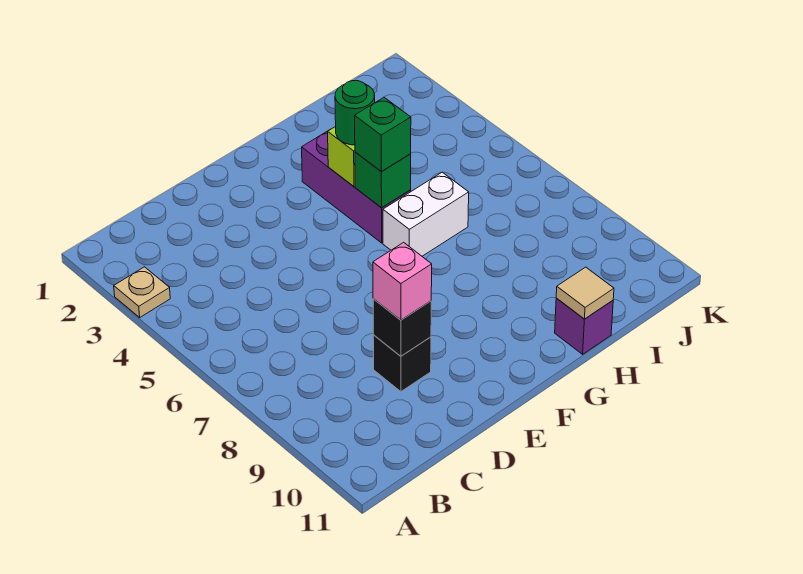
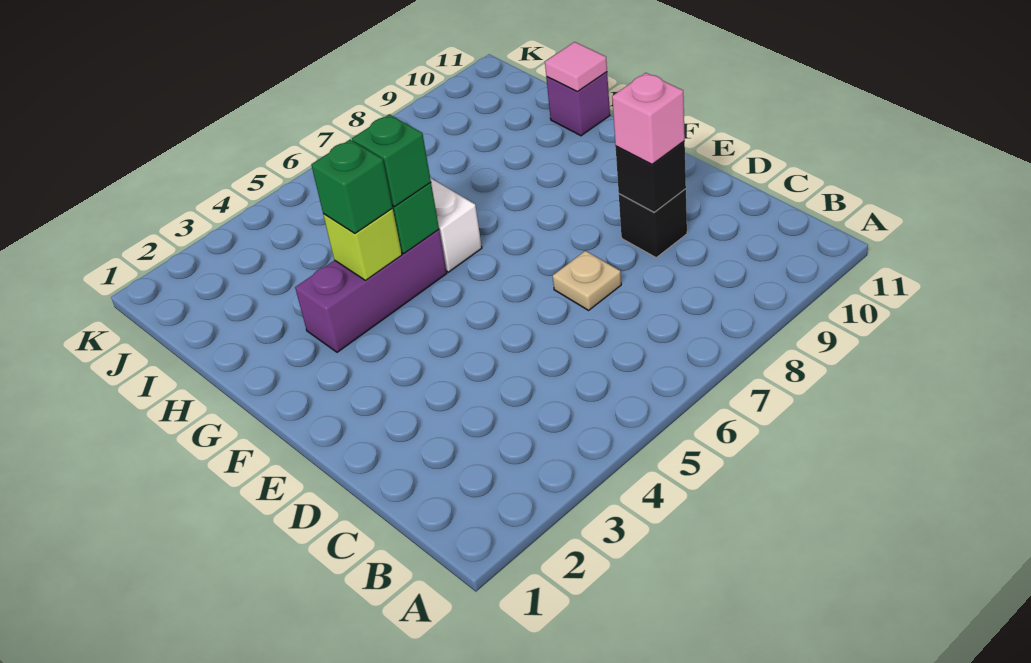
tan 1x1 plate [114,267,170,317] -> tan 1x1 plate moved to [553,251,621,310]
green 1x1 round brick [335,81,375,145] -> green 1x1 brick [311,140,392,234]
tan 1x1 tile [556,267,614,319] -> pink 1x1 tile [545,42,607,91]

